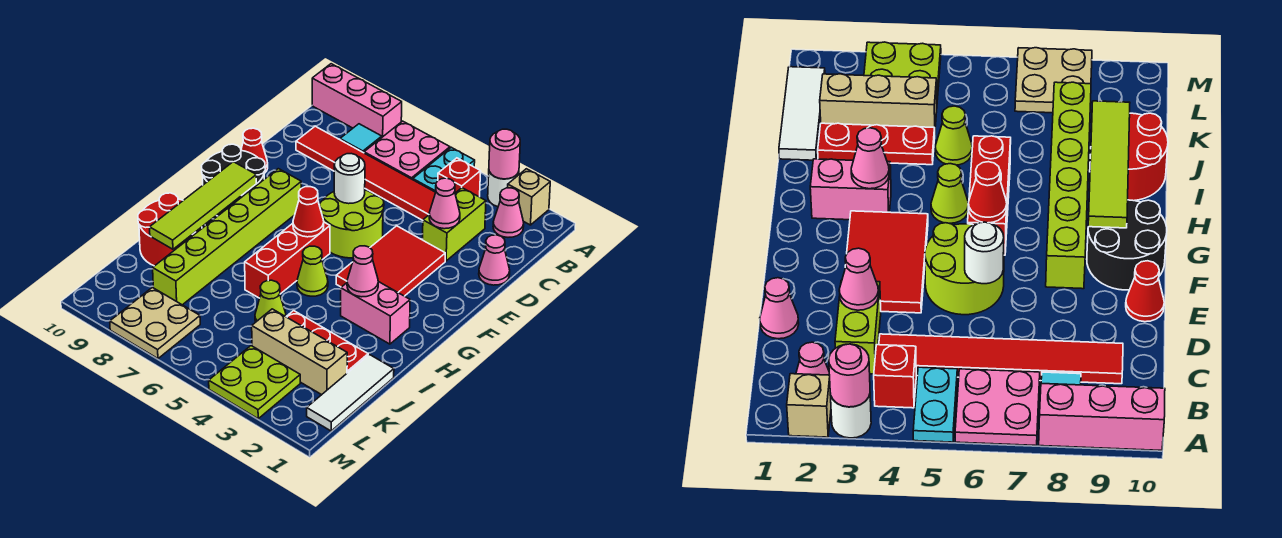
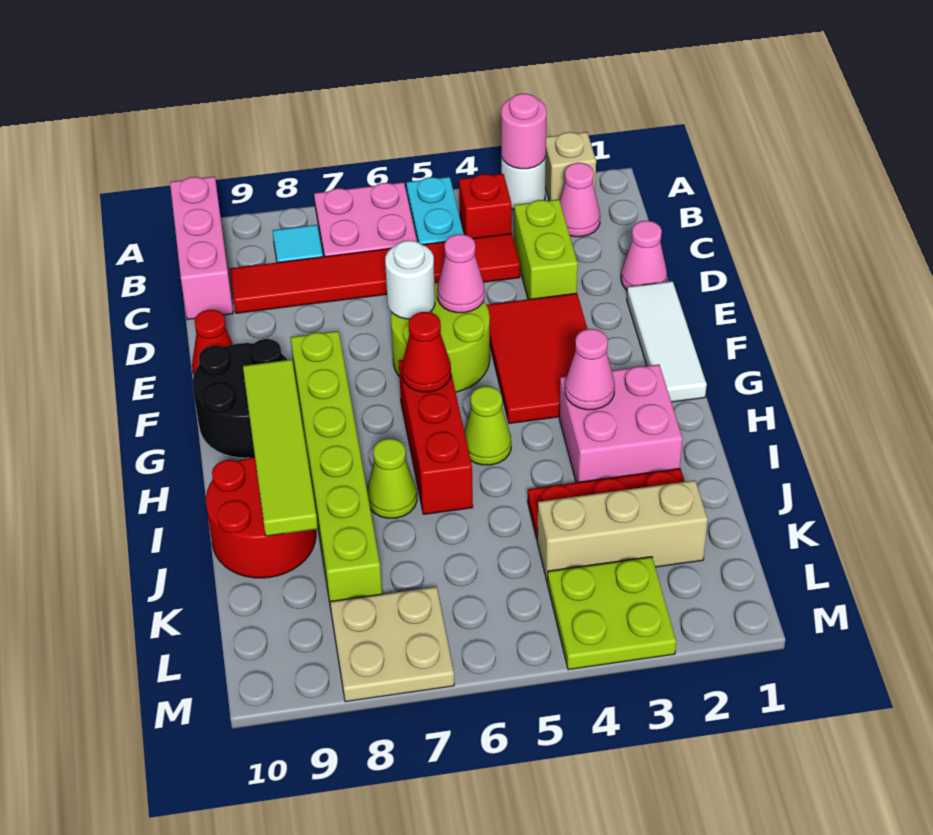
pink 1x3 brick [312,64,402,137] -> pink 1x3 brick turned to [170,176,233,320]
pink 1x1 cone [429,178,460,229] -> pink 1x1 cone moved to [437,234,485,313]
pink 1x2 brick [341,282,410,344] -> pink 2x2 brick [559,364,682,483]
white 1x3 tile [307,355,394,431] -> white 1x3 tile moved to [627,281,707,402]
lime 1x1 cone [255,280,286,322] -> lime 1x1 cone moved to [367,439,417,518]

